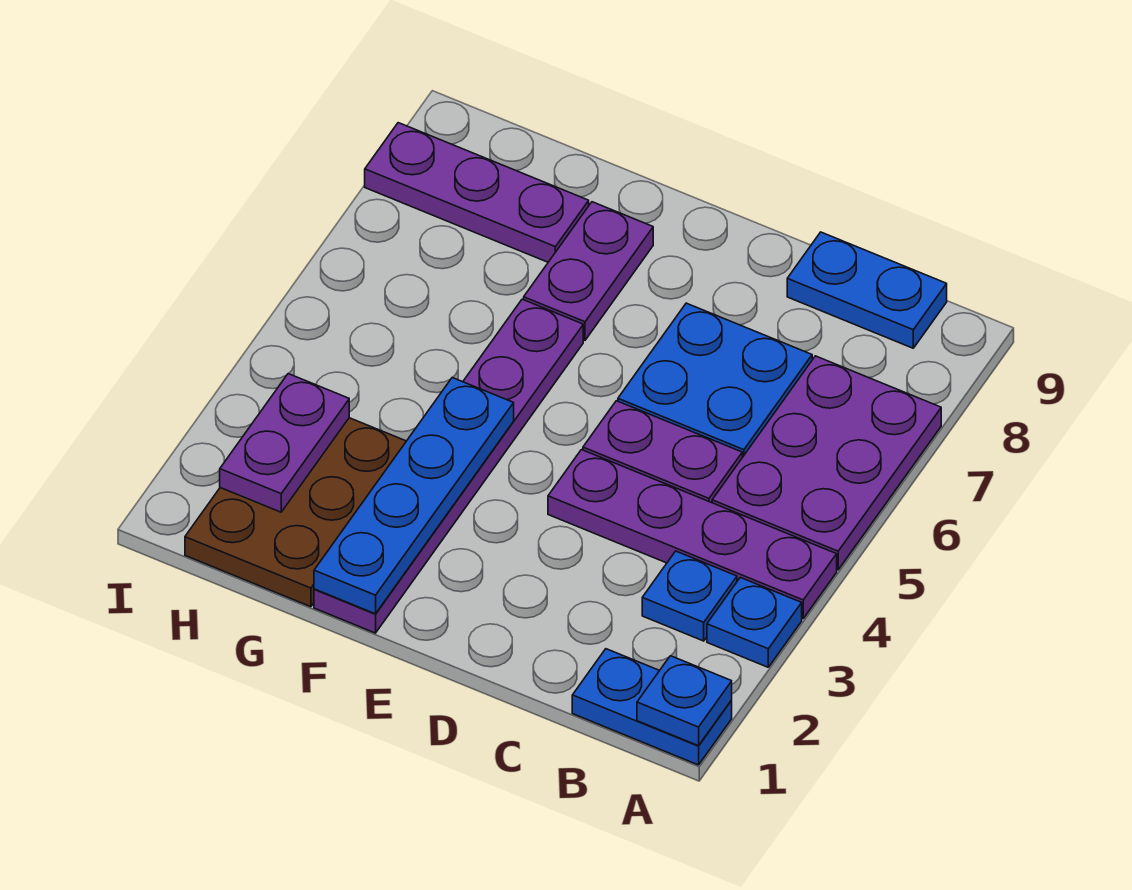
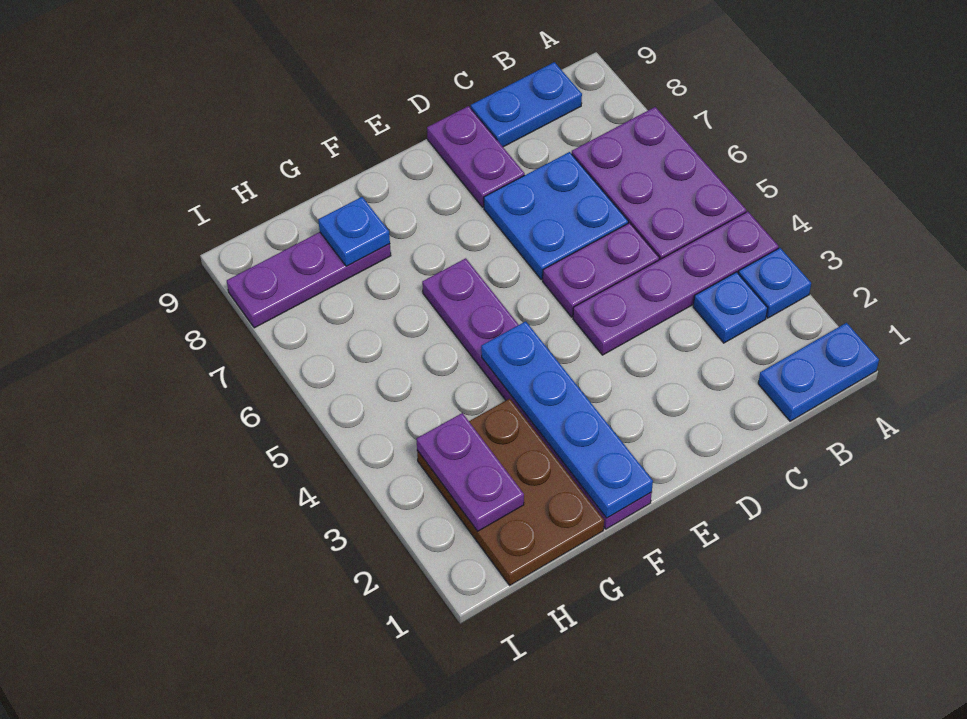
blue 1x1 plate [637,656,732,746] -> blue 1x1 plate moved to [318,197,390,266]
purple 1x2 plate [524,202,653,340] -> purple 1x2 plate moved to [427,106,525,207]

